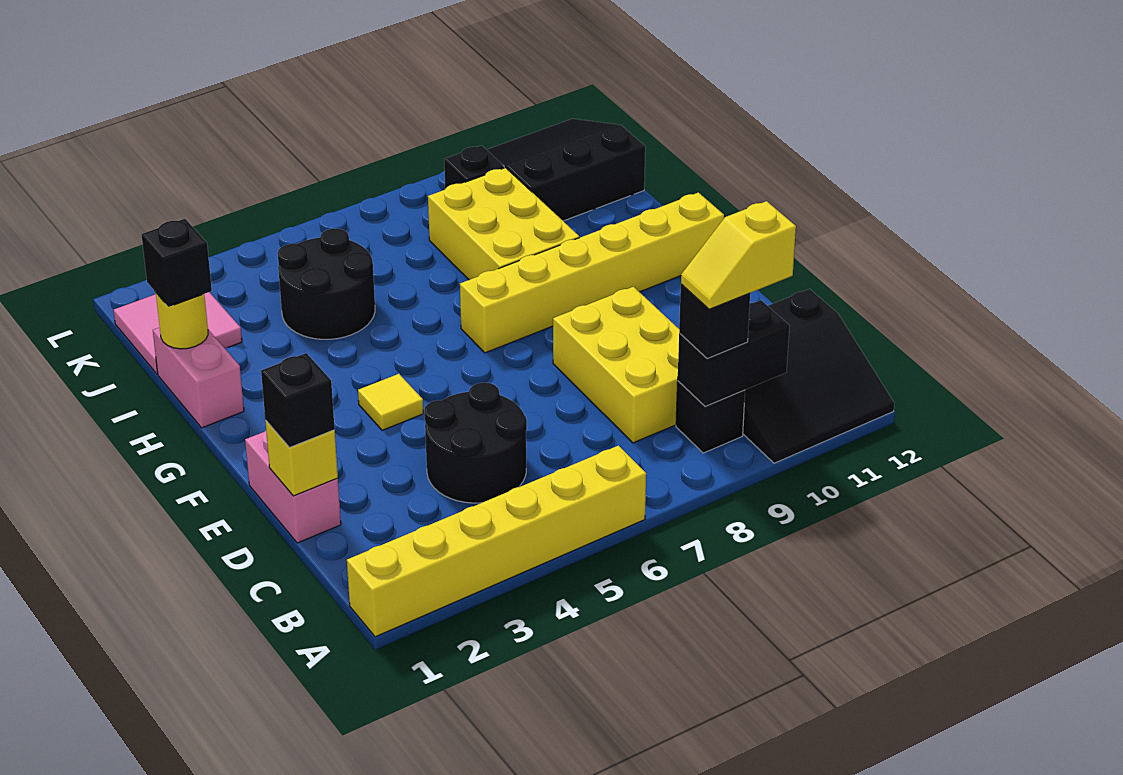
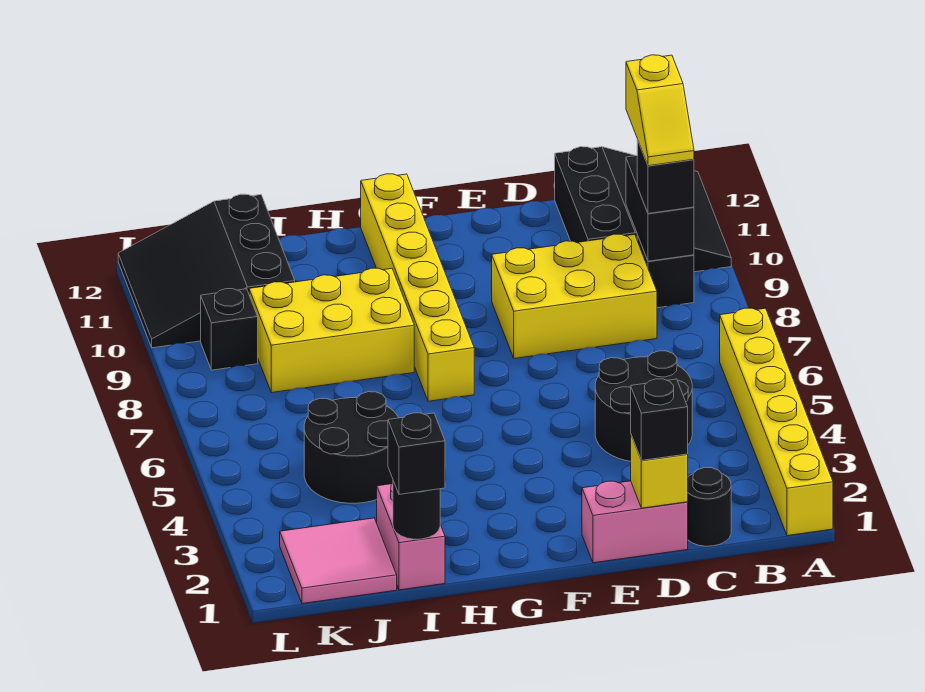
none -> black 1x1 round brick [688,468,731,546]
yellow 1x1 tile [358,374,423,430] -> none
pink 1x2 brick [153,327,244,428] -> pink 1x2 brick turned to [377,484,445,590]
yellow 1x1 round brick [156,293,208,349] -> black 1x1 round brick [393,481,440,539]

